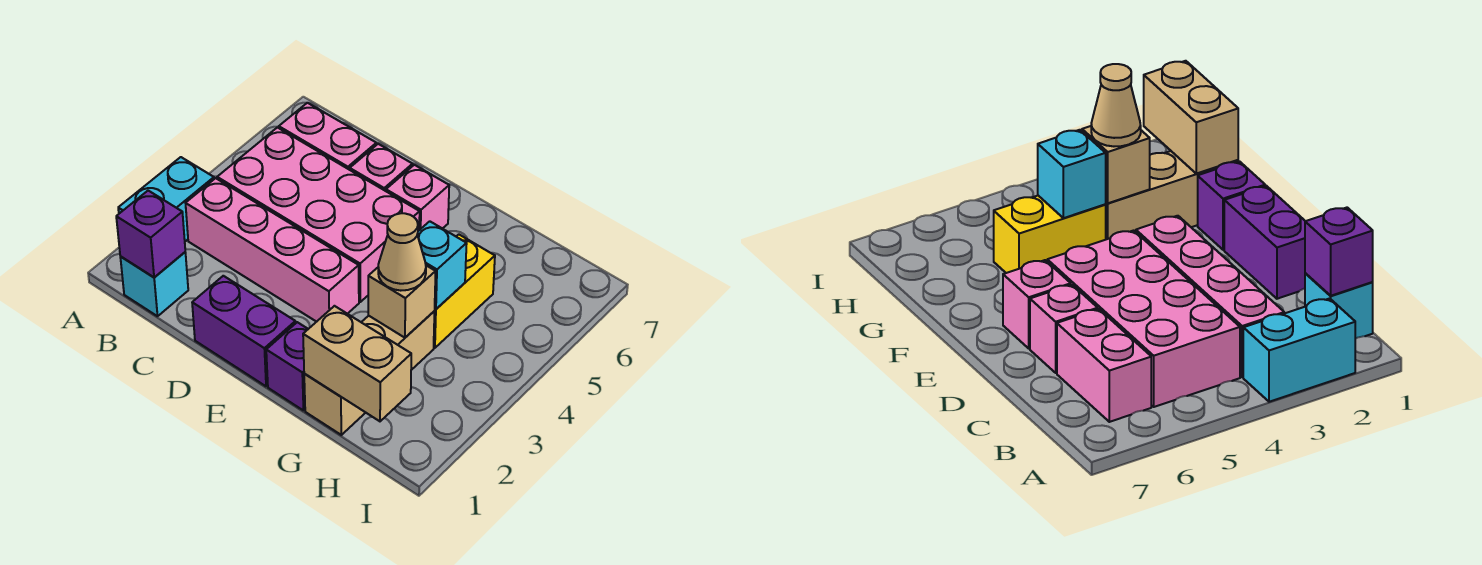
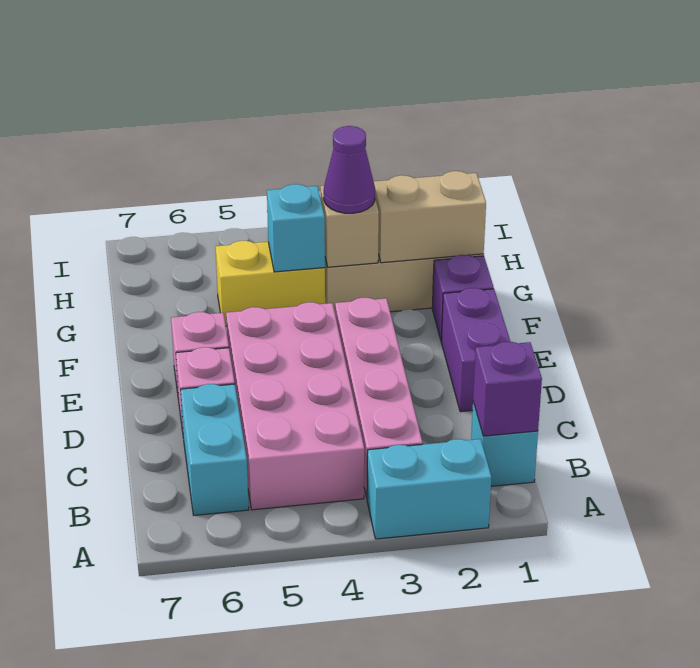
pink 1x2 brick [279,103,376,170] -> cyan 1x2 brick [181,384,249,515]
tan 1x2 brick [303,306,411,421] -> tan 1x2 brick turned to [374,171,486,263]
tan 1x1 cone [378,213,426,291] -> purple 1x1 cone [324,126,375,213]

